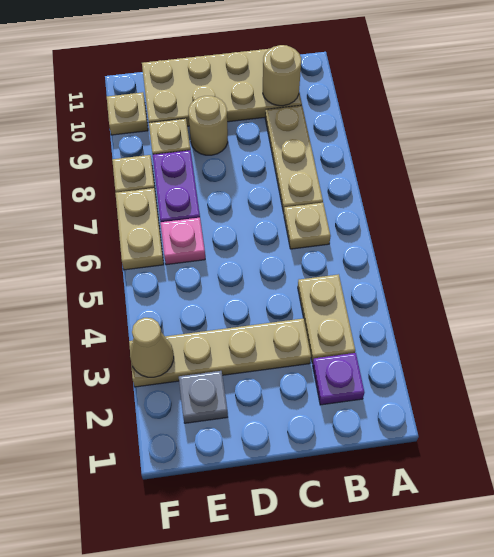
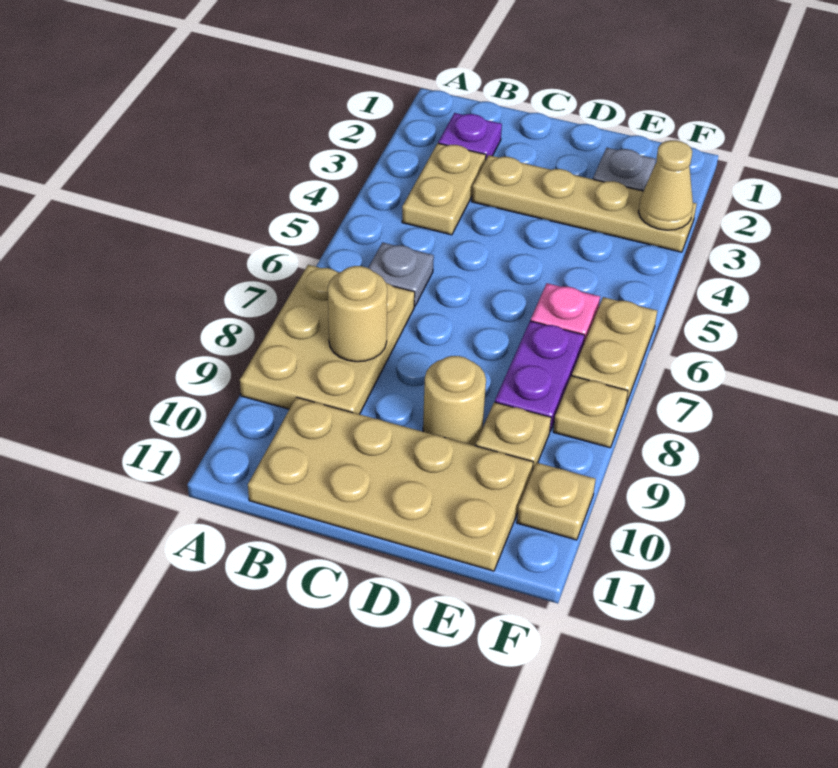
tan 1x1 plate [284,203,331,249] -> grey 1x1 plate [368,242,434,306]
tan 1x3 plate [265,105,323,213] -> tan 2x3 plate [240,265,415,414]
tan 1x1 round brick [263,45,301,106] -> tan 1x1 round brick moved to [328,266,387,362]

